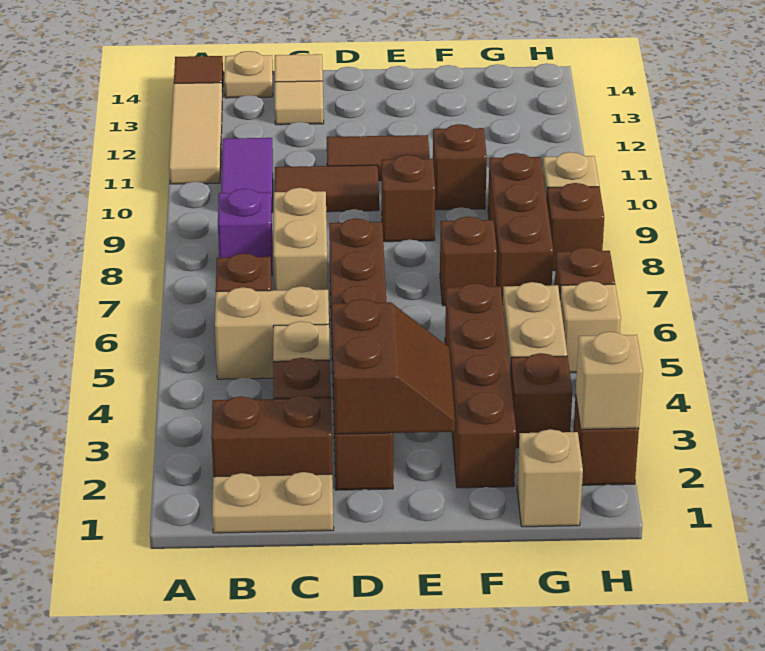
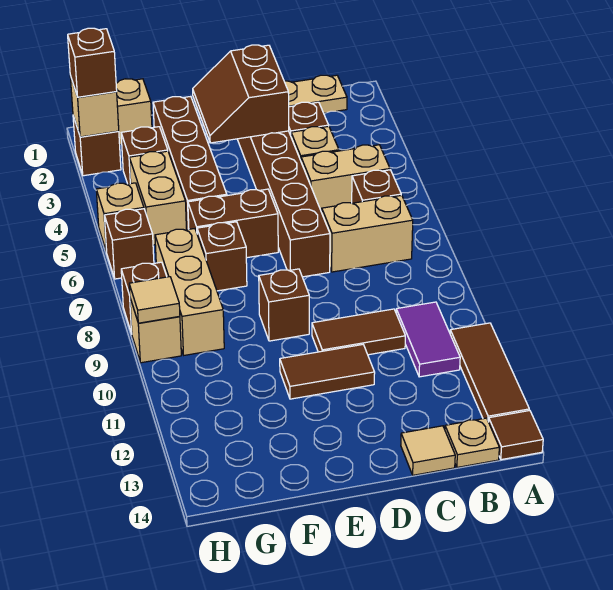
tan 1x3 tile [169,83,222,184] -> brown 1x3 tile [450,323,529,422]
brown 1x2 brick [211,395,332,477] -> brown 1x2 brick moved to [188,189,278,258]
purple 1x1 brick [218,189,272,276] -> none
tan 1x2 brick [273,188,328,290] -> tan 1x2 brick turned to [322,195,413,272]
tan 1x1 tile [275,81,324,125] -> tan 1x1 tile moved to [129,277,180,323]
brown 1x1 brick [433,124,487,210] -> brown 1x1 brick moved to [68,28,117,97]
brown 1x3 brick [488,153,553,303] -> tan 1x3 brick [155,229,224,355]

